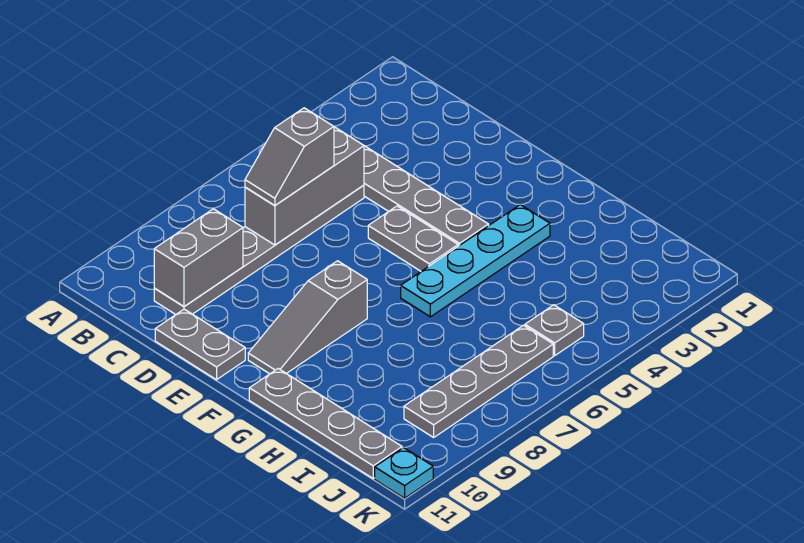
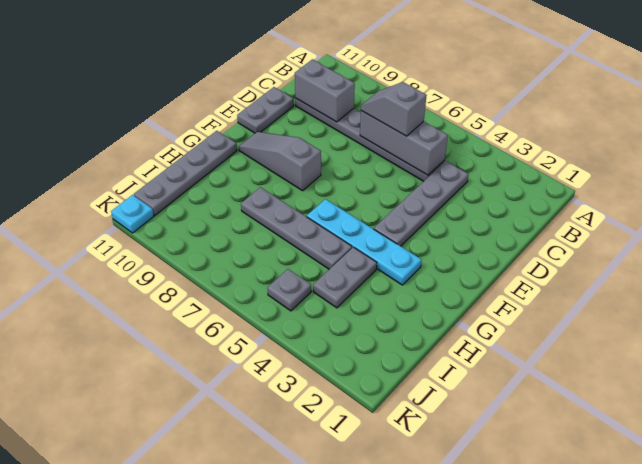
grey 1x2 plate [368,206,458,271] -> grey 1x2 plate moved to [313,247,377,308]
grey 1x4 plate [404,325,553,437] -> grey 1x4 plate moved to [241,187,352,269]

